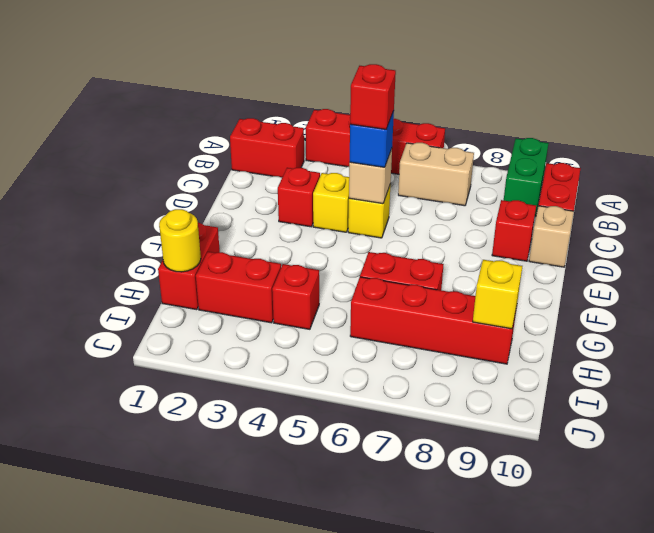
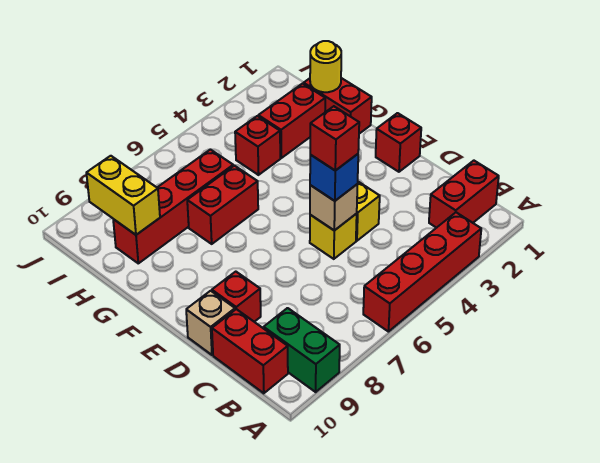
tan 1x2 brick [398,143,474,206] -> none
red 1x1 brick [278,168,320,227] -> red 1x1 brick moved to [376,113,421,172]
yellow 1x1 brick [473,260,522,329] -> yellow 1x2 brick [86,156,160,235]

